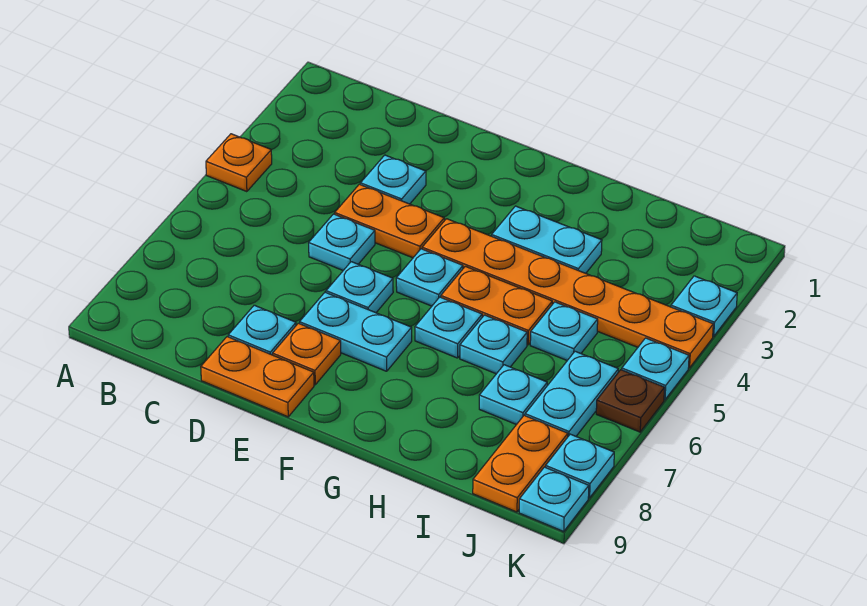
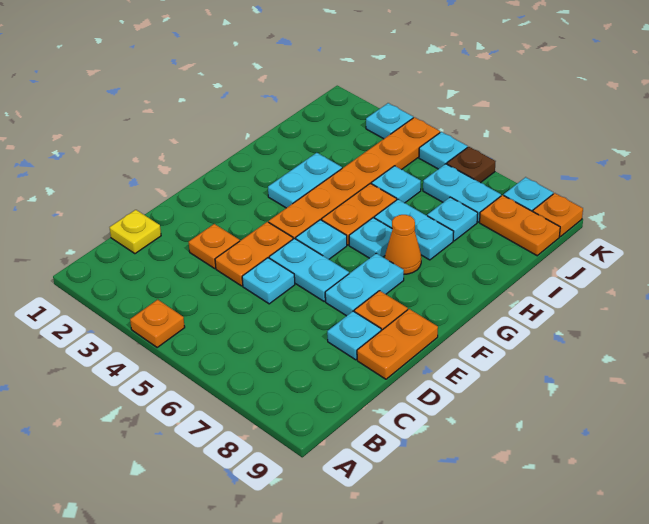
none -> yellow 1x1 plate [110,210,161,254]
cyan 1x1 plate [360,155,426,204] -> orange 1x1 plate [189,224,240,268]
cyan 1x1 plate [326,262,393,313] -> cyan 1x2 plate [269,238,349,301]
none -> orange 1x1 cone [385,215,421,274]
cyan 1x1 plate [460,315,527,374] -> cyan 1x2 plate [374,199,454,260]
cyan 1x1 plate [519,467,589,531] -> orange 1x1 plate [533,193,583,237]

